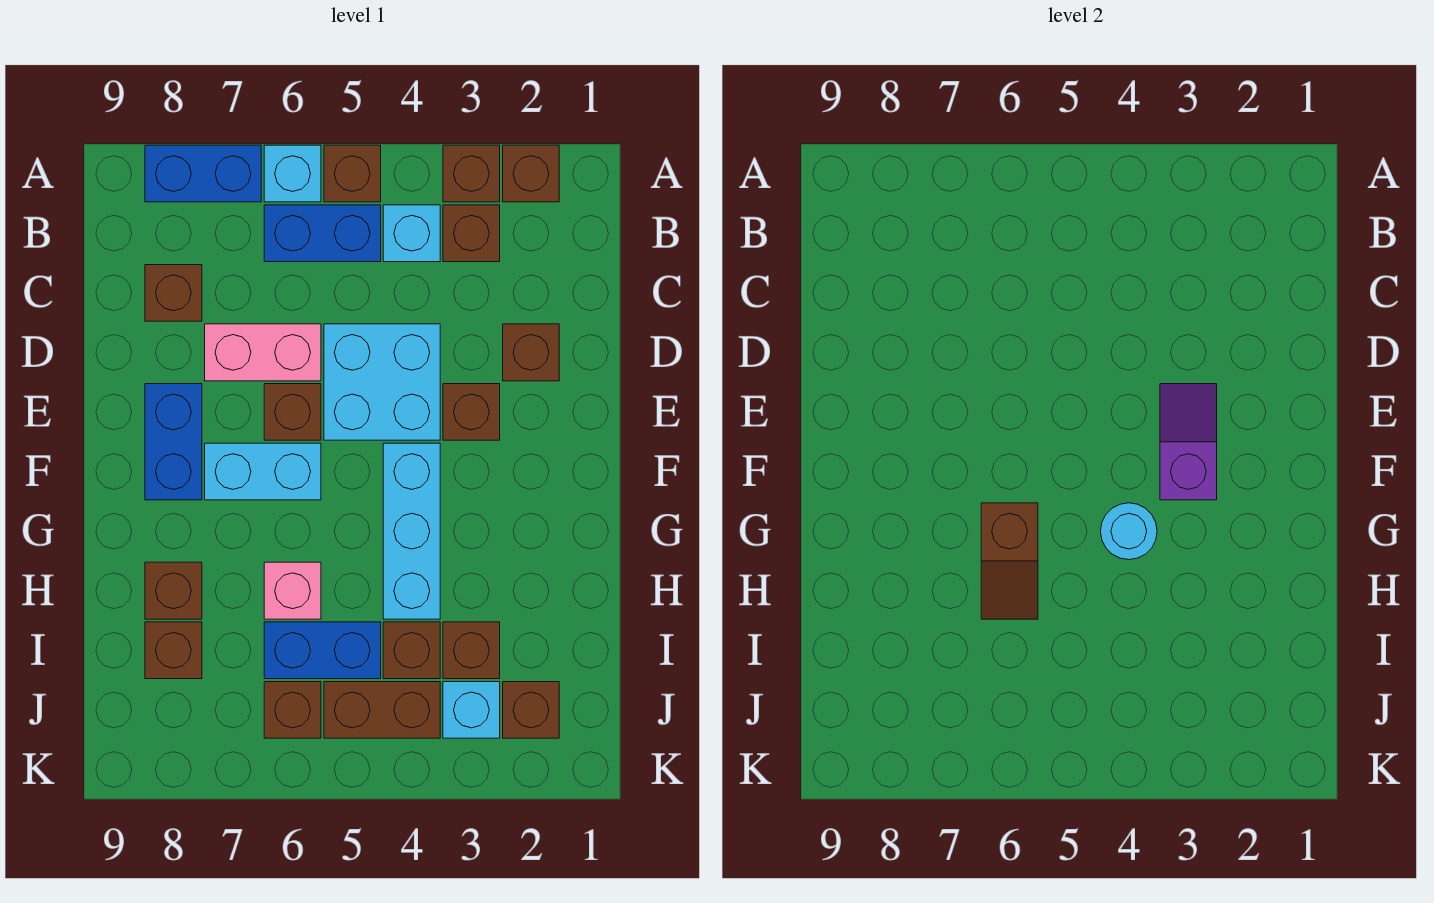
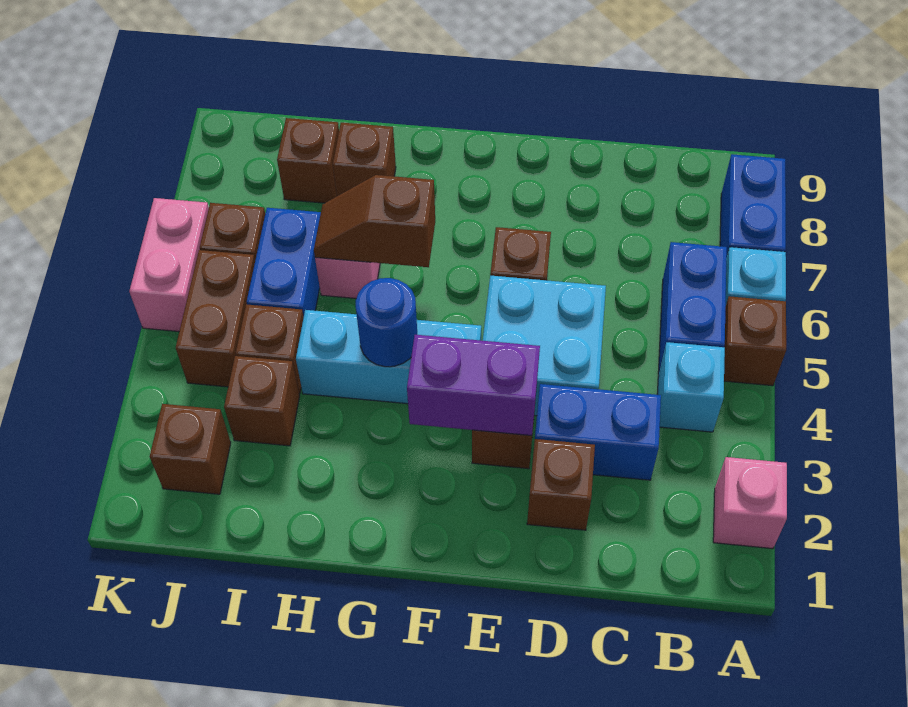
brown 1x1 brick [503,145,559,202] -> pink 1x1 brick [713,457,787,549]
brown 1x1 brick [443,145,500,202] -> none
brown 1x1 brick [443,205,500,262] -> none
brown 1x1 brick [145,265,202,321] -> none
pink 1x2 brick [205,324,321,381] -> pink 1x2 brick moved to [129,198,209,331]
purple 1x2 slope [1160,384,1217,500] -> purple 1x2 brick [407,335,540,436]
blue 1x2 brick [145,384,202,500] -> blue 1x2 brick moved to [535,384,661,480]
cyan 1x2 brick [205,443,321,500] -> none
cyan 1x1 round brick [1101,503,1157,560] -> blue 1x1 round brick [356,278,417,367]
cyan 1x1 brick [443,682,500,738] -> none

